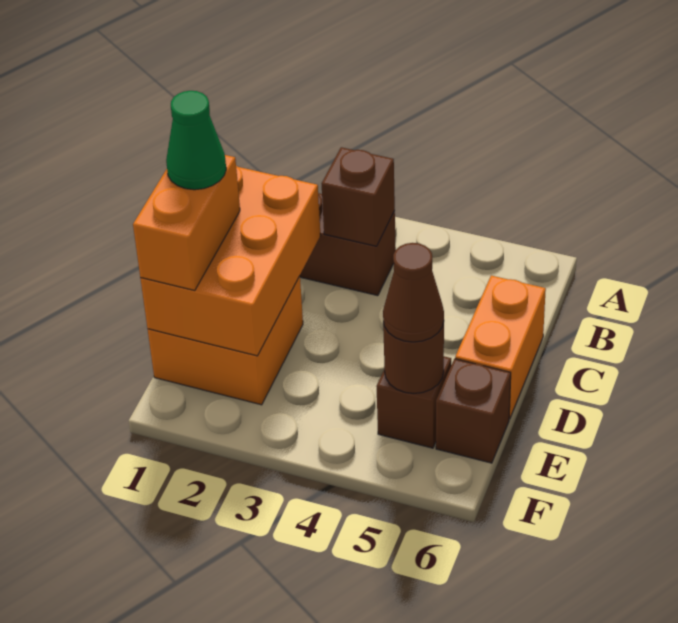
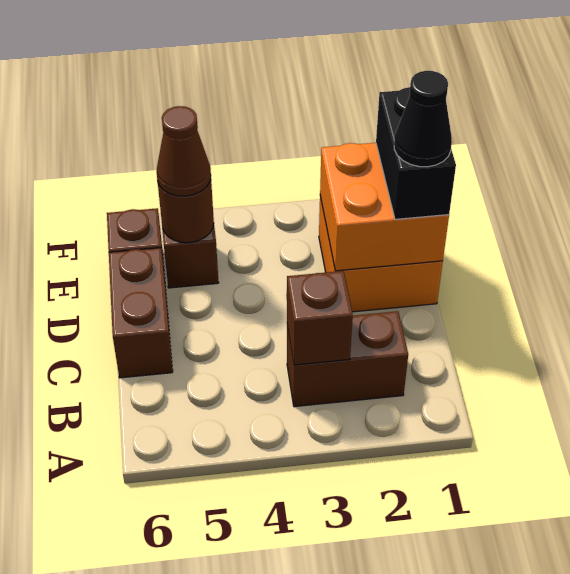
orange 2x3 brick [140,166,321,356] -> orange 2x2 brick [320,143,449,271]
orange 1x2 brick [455,276,546,419] -> brown 1x2 brick [109,248,173,378]
orange 1x2 brick [133,155,240,291] -> black 1x2 brick [376,87,456,219]
green 1x1 cone [166,91,226,190] -> black 1x1 cone [394,71,452,167]

